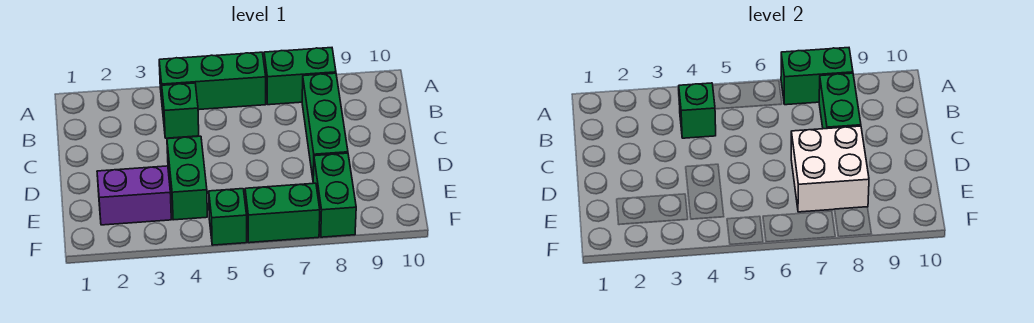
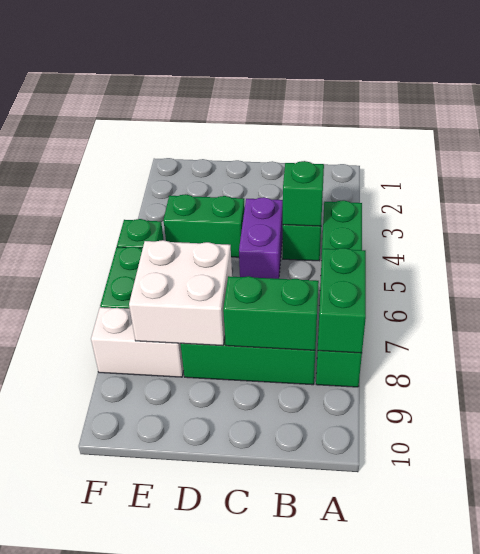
purple 1x2 brick [97,166,171,225] -> purple 1x2 brick moved to [239,197,283,279]
green 1x2 brick [313,153,356,237] -> white 1x2 brick [91,307,184,377]

